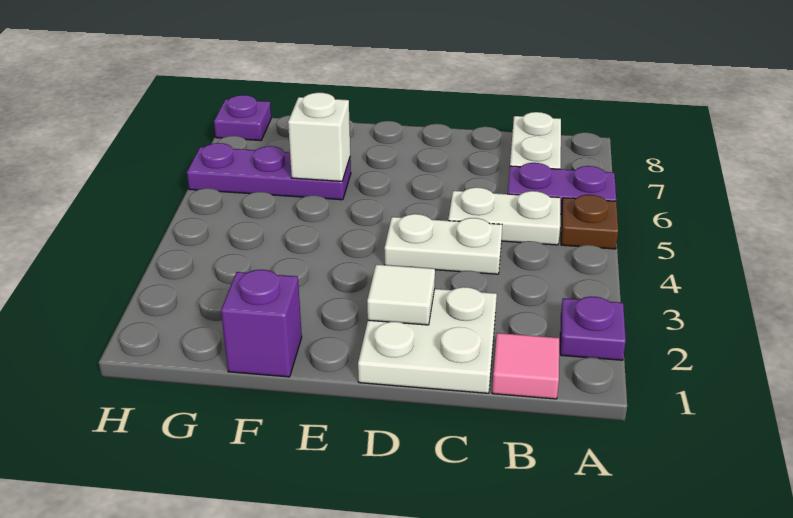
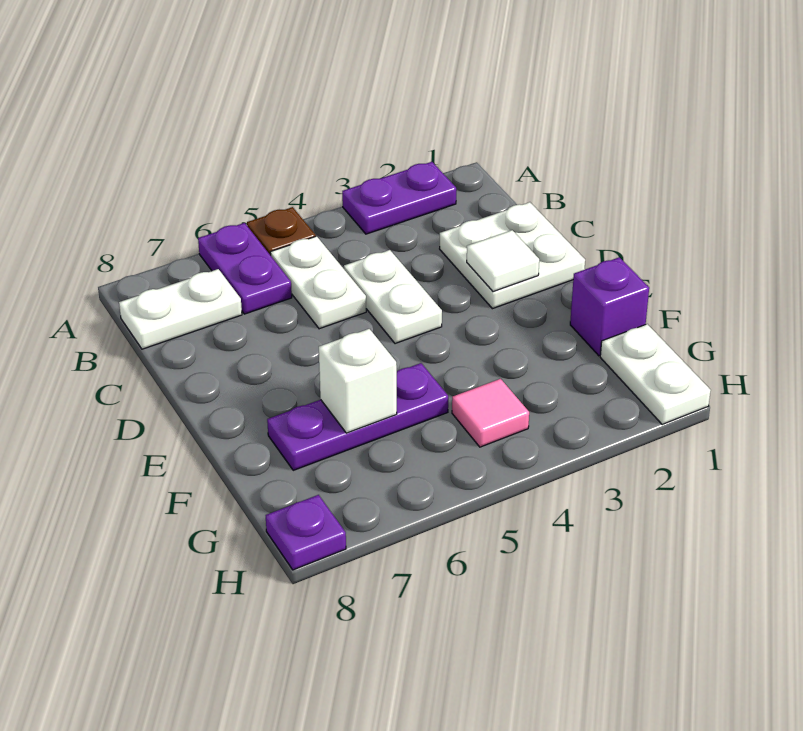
purple 1x1 plate [560,296,626,360] -> purple 1x2 plate [342,162,456,234]
pink 1x1 tile [492,333,559,399] -> pink 1x1 tile moved to [452,379,529,447]
purple 1x3 plate [187,143,351,200] -> purple 1x3 plate turned to [267,363,448,470]
none -> white 1x2 plate [600,324,711,425]

